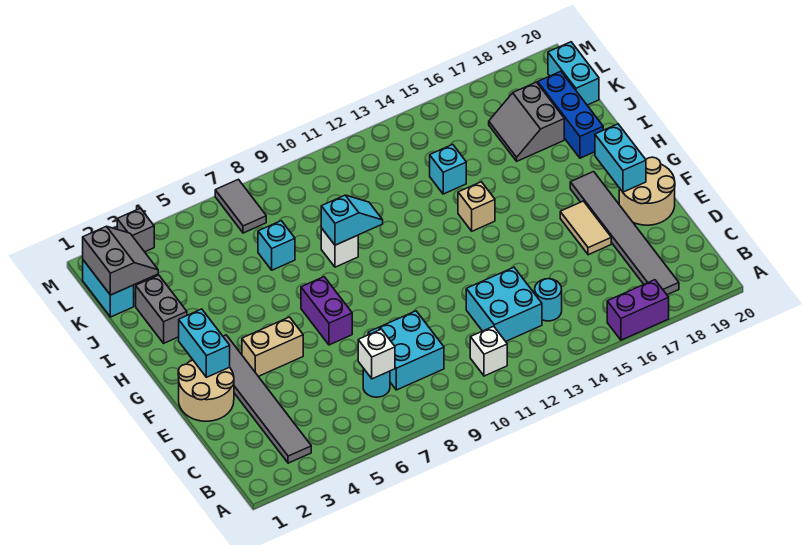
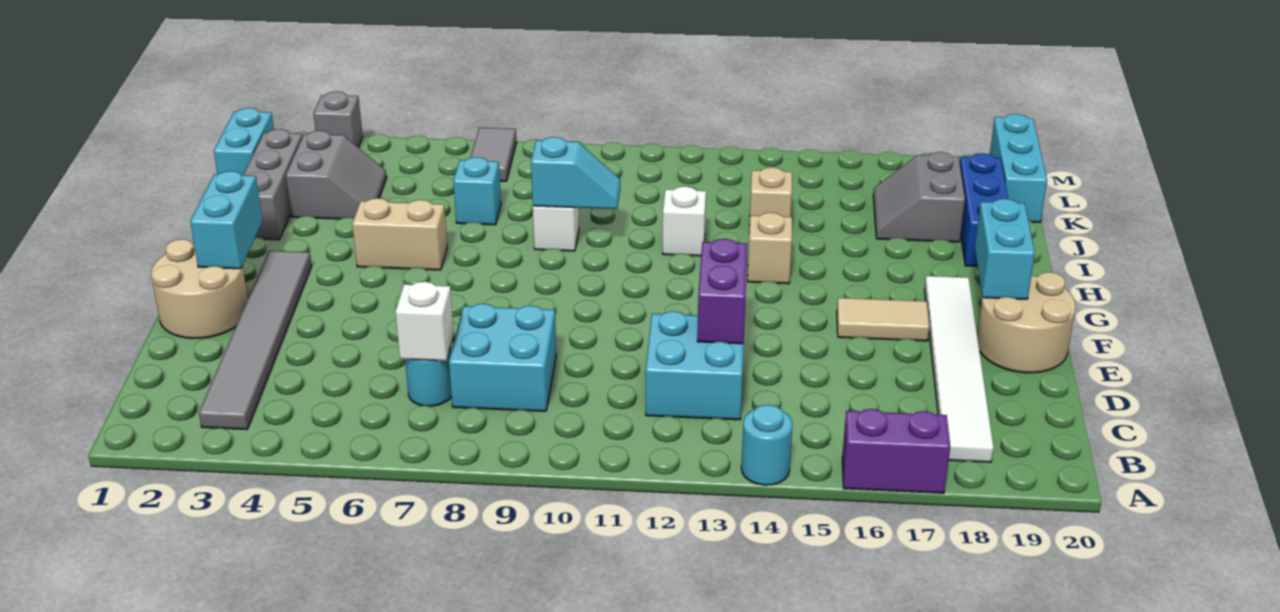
white 1x1 brick [470,326,507,376] -> white 1x1 brick moved to [663,186,706,256]
grey 1x6 tile [570,172,679,295] -> white 1x6 tile [925,276,994,462]
cyan 1x1 round brick [535,279,562,321] -> cyan 1x1 round brick moved to [741,404,792,485]
tan 1x2 tile [560,201,611,255] -> tan 1x2 tile turned to [837,298,929,341]
tan 1x2 brick [242,317,303,376] -> tan 1x2 brick moved to [352,198,447,270]
purple 1x2 brick [301,277,352,345] -> purple 1x2 brick moved to [697,239,747,344]
grey 1x2 brick [136,275,187,343] -> grey 1x3 brick [243,129,302,240]
cyan 1x1 brick [430,144,466,194] -> tan 1x1 brick [749,167,792,232]
grey 2x2 slope [83,226,158,295] -> grey 2x2 slope moved to [286,131,387,219]
cyan 1x2 brick [548,42,599,105] -> cyan 1x3 brick [990,114,1047,222]

